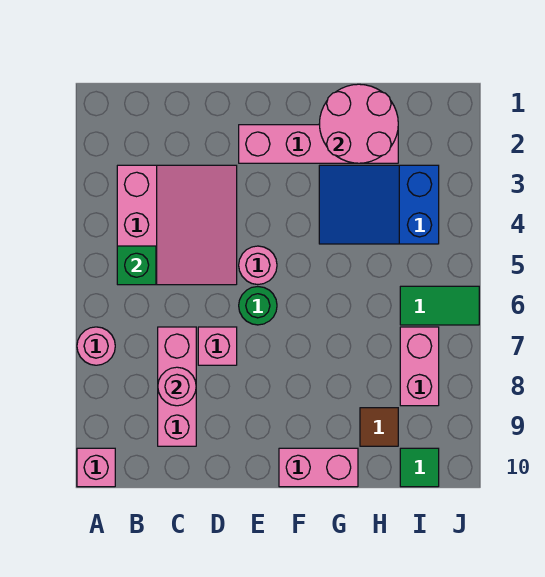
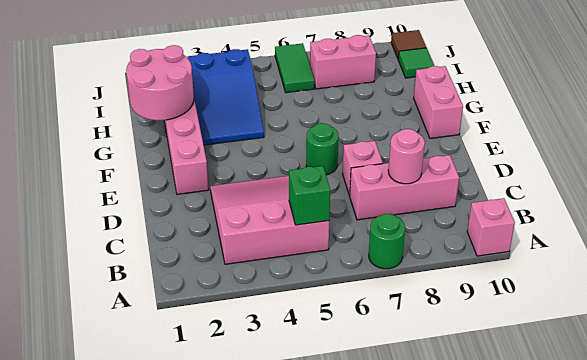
pink 1x1 round brick [77,327,115,365] -> green 1x1 round brick [369,214,405,269]
pink 1x1 round brick [239,246,277,284] -> none
brown 1x1 tile [360,408,398,446] -> brown 1x1 tile moved to [391,30,426,58]

